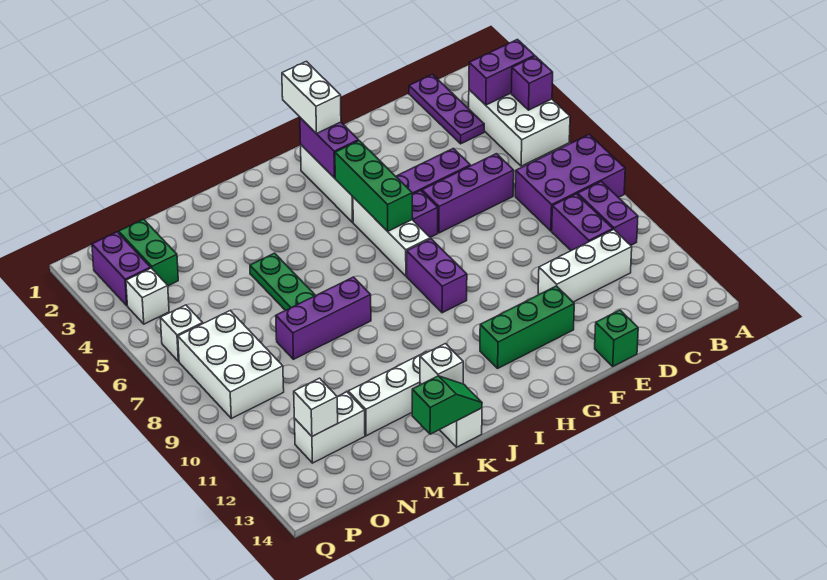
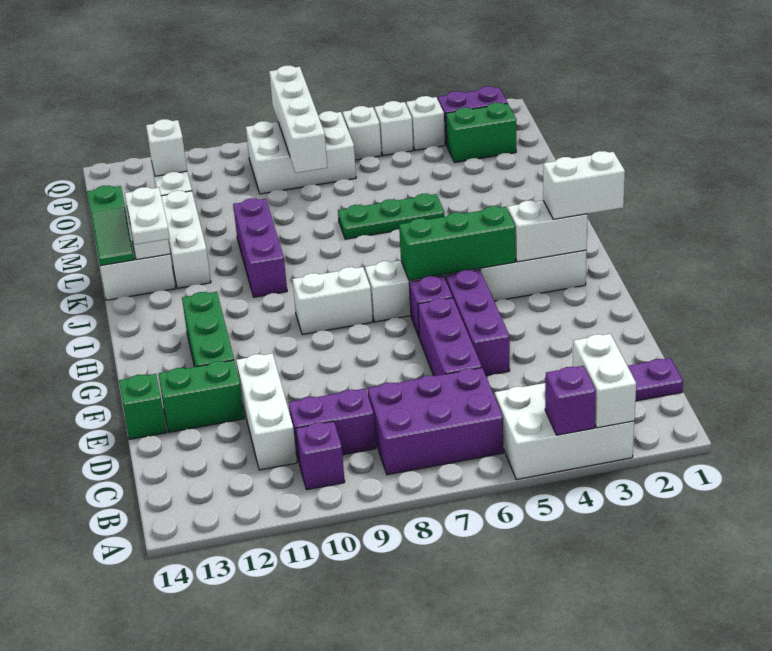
purple 1x2 brick [469,40,535,105] -> white 1x2 brick [573,334,636,428]
purple 2x3 brick [515,135,625,231] -> purple 2x3 brick turned to [367,368,503,475]
purple 1x2 brick [578,181,638,245] -> purple 1x1 brick [296,421,345,490]
none -> green 1x2 brick [158,360,244,432]
purple 1x2 brick [300,118,359,178] -> white 1x2 brick [507,200,588,262]
purple 1x2 brick [407,239,467,313] -> white 1x2 brick [292,267,373,335]
none -> white 1x2 plate [125,187,170,244]
purple 1x3 brick [276,277,371,359] -> purple 1x3 brick moved to [233,198,287,297]
none -> white 1x4 brick [269,66,327,173]
none -> white 1x1 brick [375,101,413,156]

